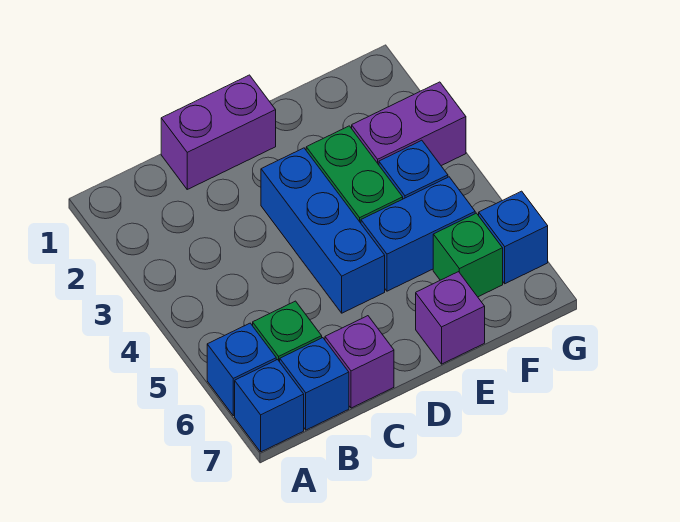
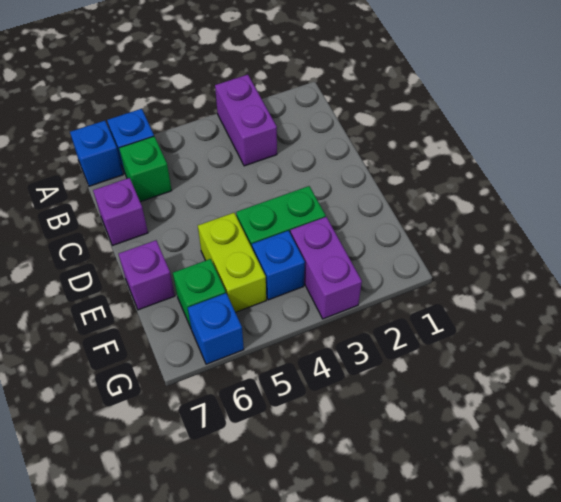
blue 1x1 brick [280,338,349,430] -> none
purple 1x2 brick [161,75,276,189] -> purple 1x2 brick moved to [215,75,277,166]
blue 1x3 brick [261,148,385,313] -> none
blue 1x2 brick [361,177,475,291] -> lime 1x2 brick [198,213,266,312]

